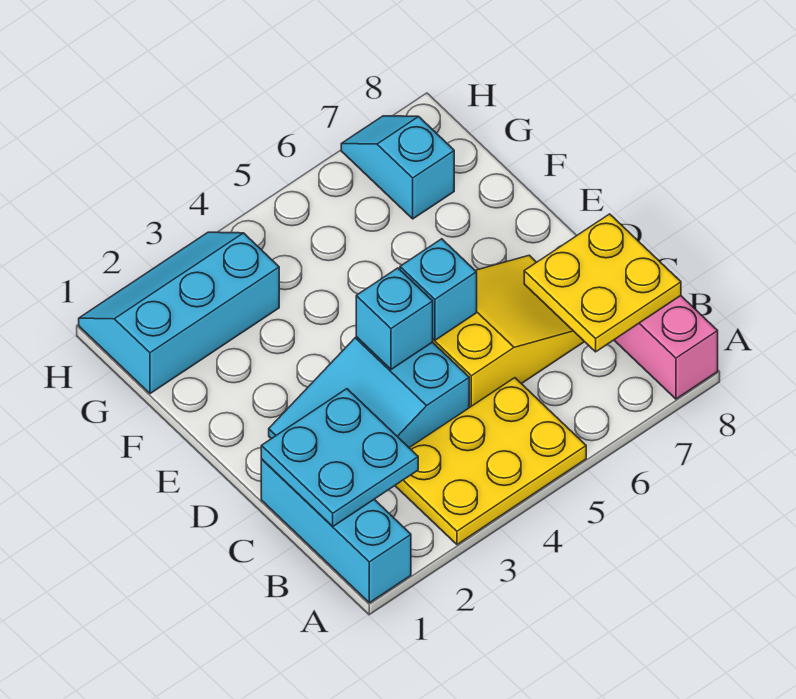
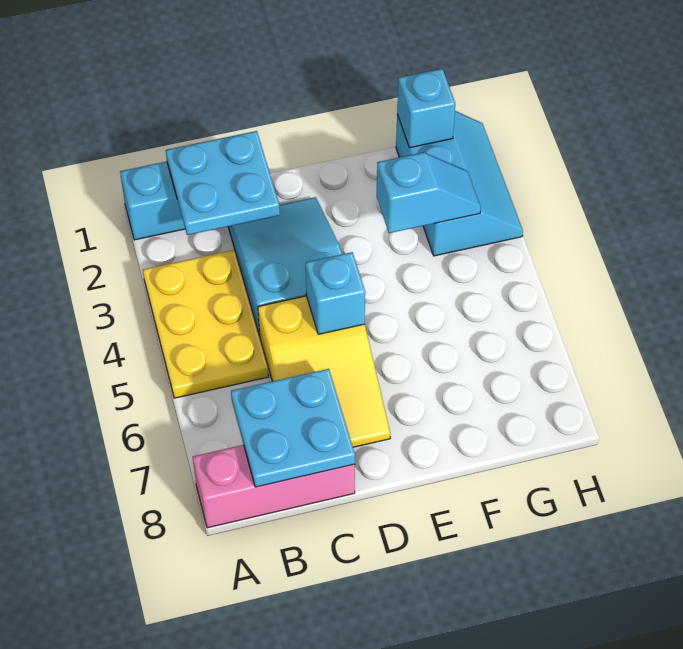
yellow 2x2 plate [524,214,681,352] -> cyan 2x2 plate [231,369,355,487]
cyan 1x1 brick [356,268,433,369] -> cyan 1x1 brick moved to [397,69,455,148]
cyan 1x2 slope [341,116,454,219] -> cyan 1x2 slope moved to [377,152,481,233]

